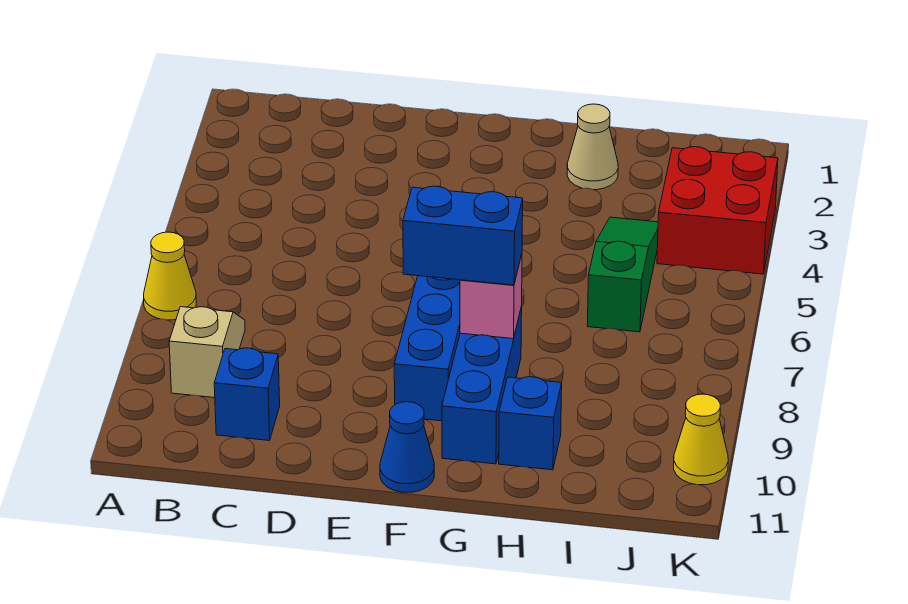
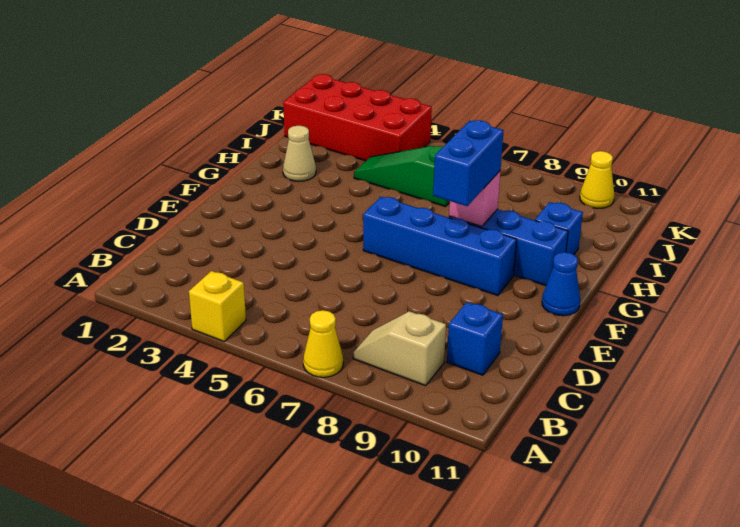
none -> yellow 1x1 brick [189,271,246,341]
red 2x2 brick [657,147,778,274] -> red 2x4 brick [283,74,432,161]

